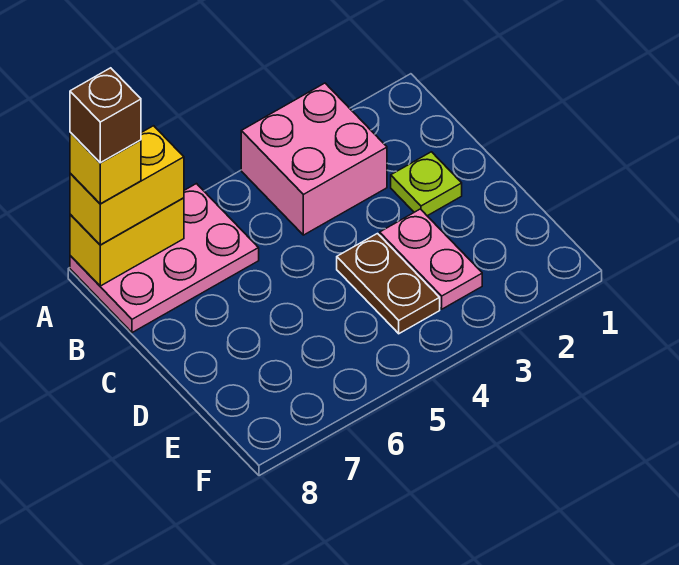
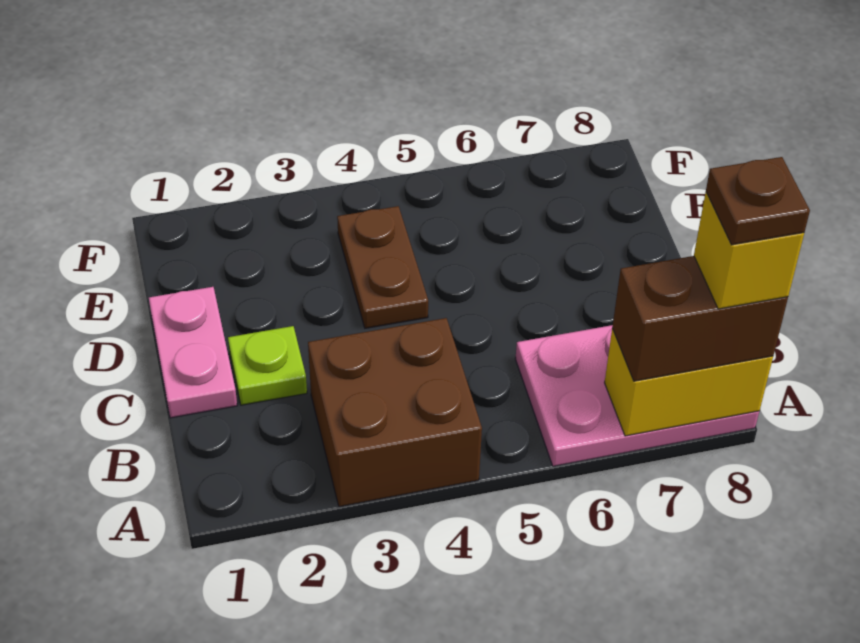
pink 2x2 brick [241,83,387,235] -> brown 2x2 brick [308,318,482,507]
yellow 1x2 brick [70,126,184,245] -> brown 1x2 brick [612,256,788,381]
brown 1x1 brick [70,68,141,163] -> brown 1x1 plate [706,157,810,245]
pink 1x2 plate [380,209,482,309] -> pink 1x2 plate moved to [149,287,237,418]

